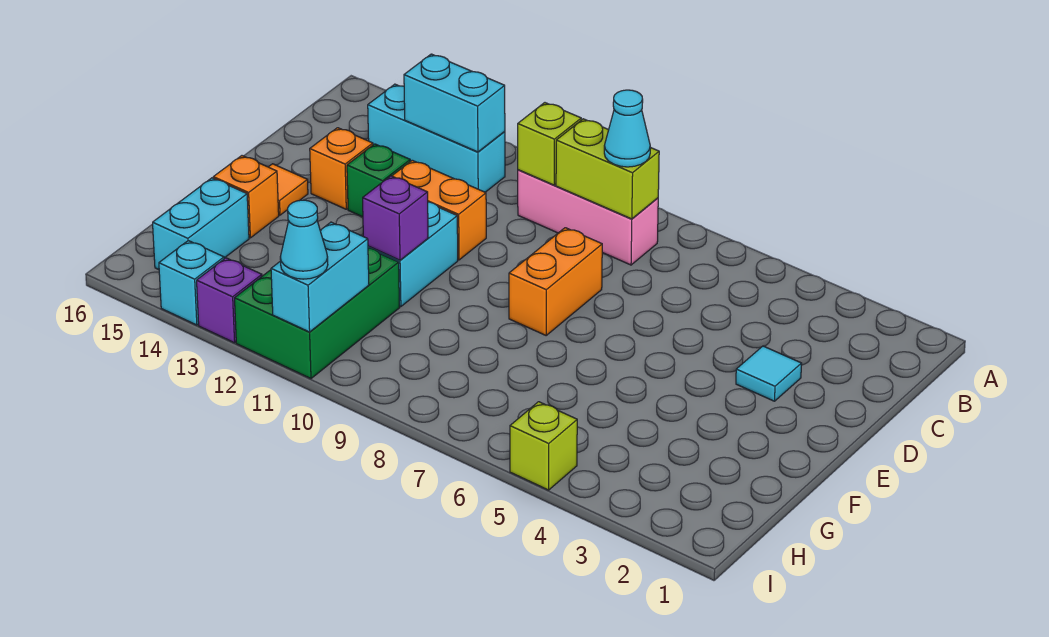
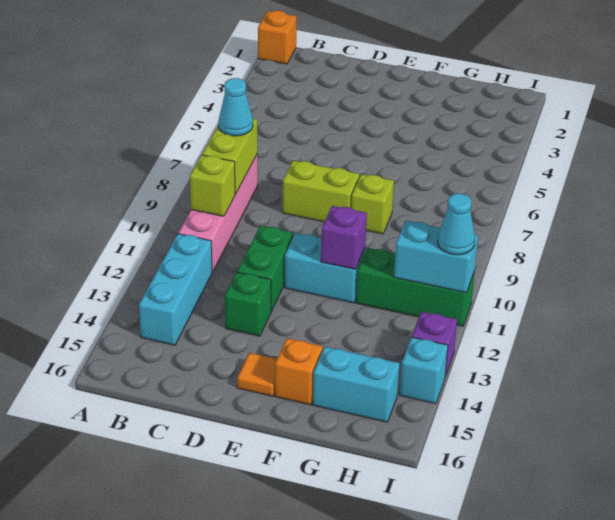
pink 1x3 brick [518,170,658,265] -> pink 1x4 brick [178,154,258,273]
cyan 1x2 brick [404,54,505,152] -> none
cyan 1x1 tile [736,346,802,401] -> none
orange 1x2 brick [509,228,602,335] -> lime 1x2 brick [283,161,359,222]
orange 1x2 brick [392,160,486,260] -> green 1x2 brick [237,226,294,311]
orange 1x1 brick [310,128,373,209] -> orange 1x1 brick moved to [258,11,297,64]
green 2x3 brick [235,248,400,379] -> green 1x3 brick [356,248,475,326]
lime 1x1 brick [510,402,577,490] -> lime 1x1 brick moved to [351,174,394,234]

